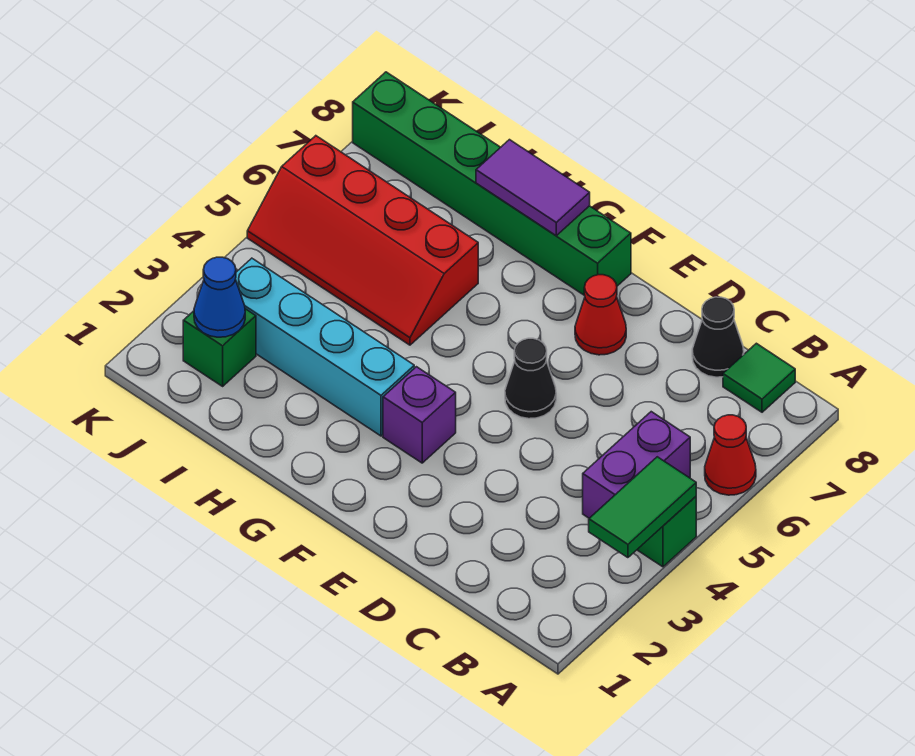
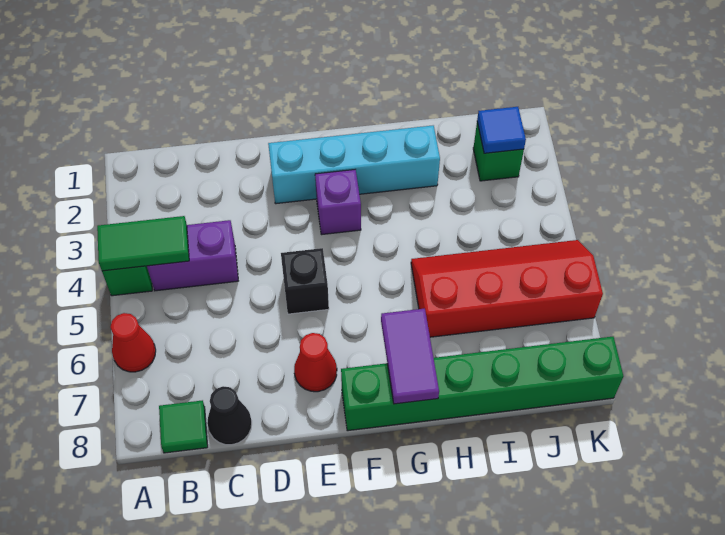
green 1x2 tile [589,457,696,558] -> green 1x2 tile turned to [97,216,189,271]
purple 1x2 brick [583,412,690,518] -> purple 1x2 brick turned to [147,220,238,291]
black 1x1 cone [505,338,556,419] -> black 1x1 brick [281,248,329,314]
cyan 1x4 brick [236,258,414,436] -> cyan 1x4 brick moved to [268,126,440,204]
purple 1x2 tile [476,140,590,236] -> purple 1x2 tile turned to [381,309,439,404]
blue 1x1 cone [194,257,245,337] -> blue 1x1 tile [477,107,526,153]

